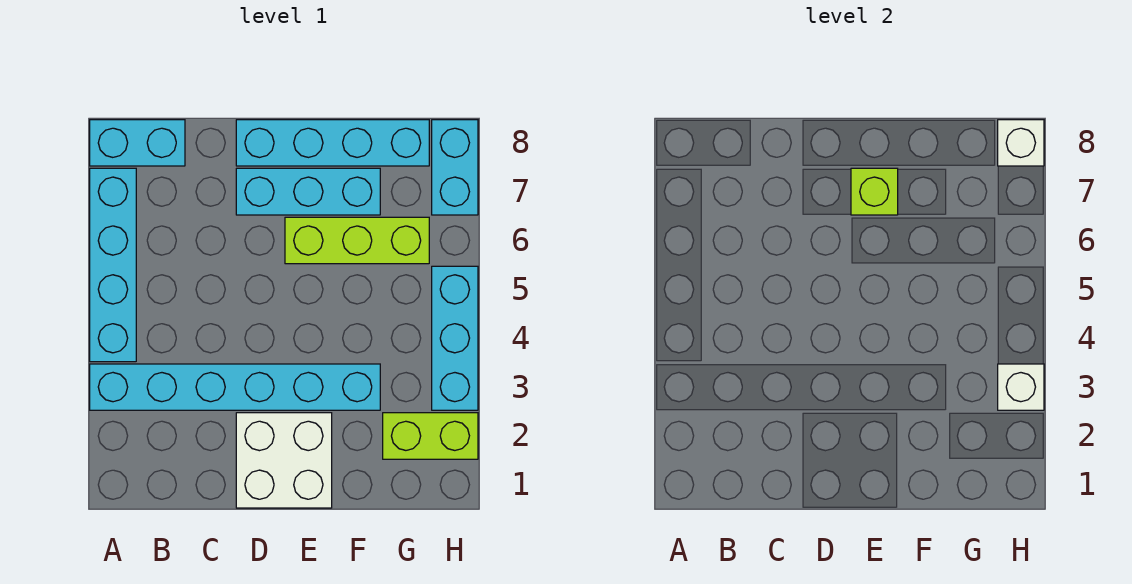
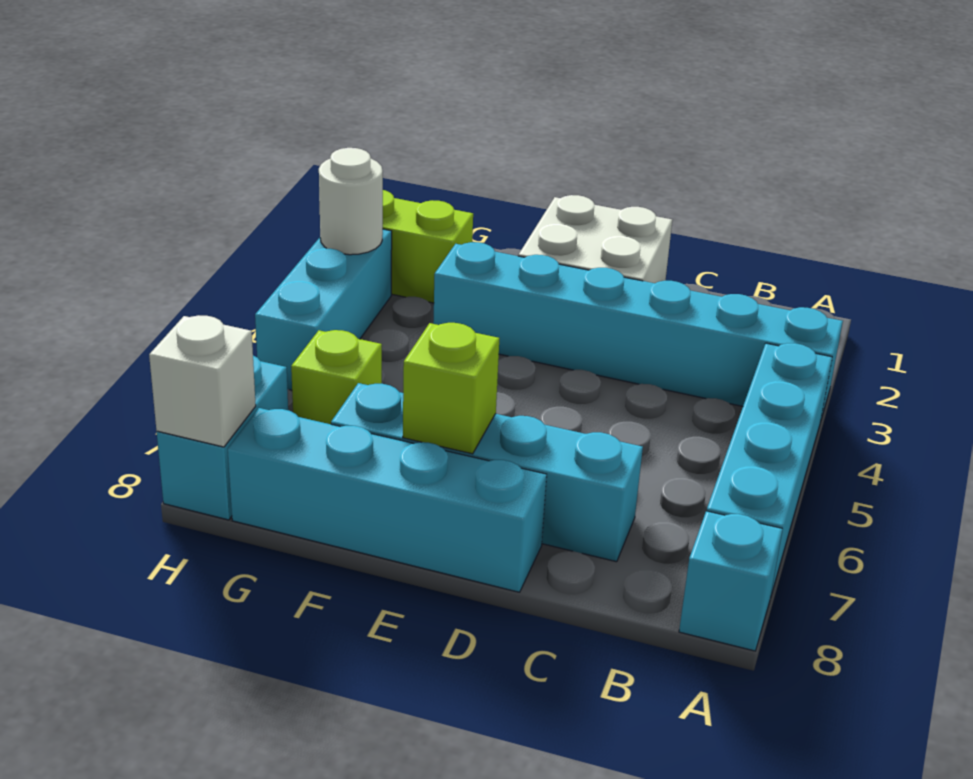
cyan 1x2 brick [90,120,185,166] -> cyan 1x1 brick [679,511,783,651]
cyan 1x3 brick [236,168,380,215] -> cyan 1x4 brick [331,383,643,562]
lime 1x3 brick [285,217,429,264] -> lime 1x1 brick [291,330,382,424]
white 1x1 brick [998,364,1044,410] -> white 1x1 round brick [319,148,383,255]

